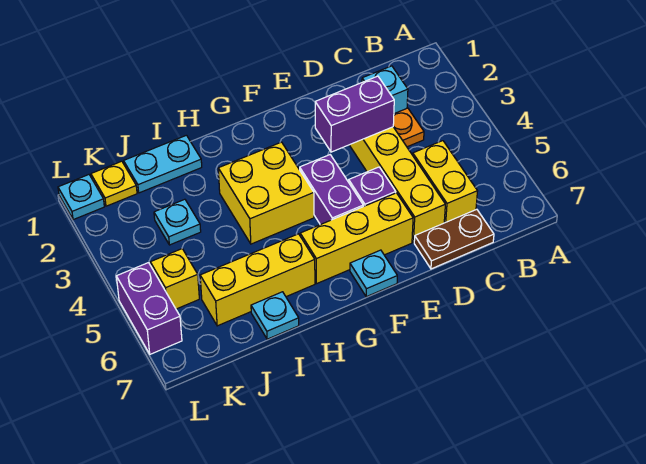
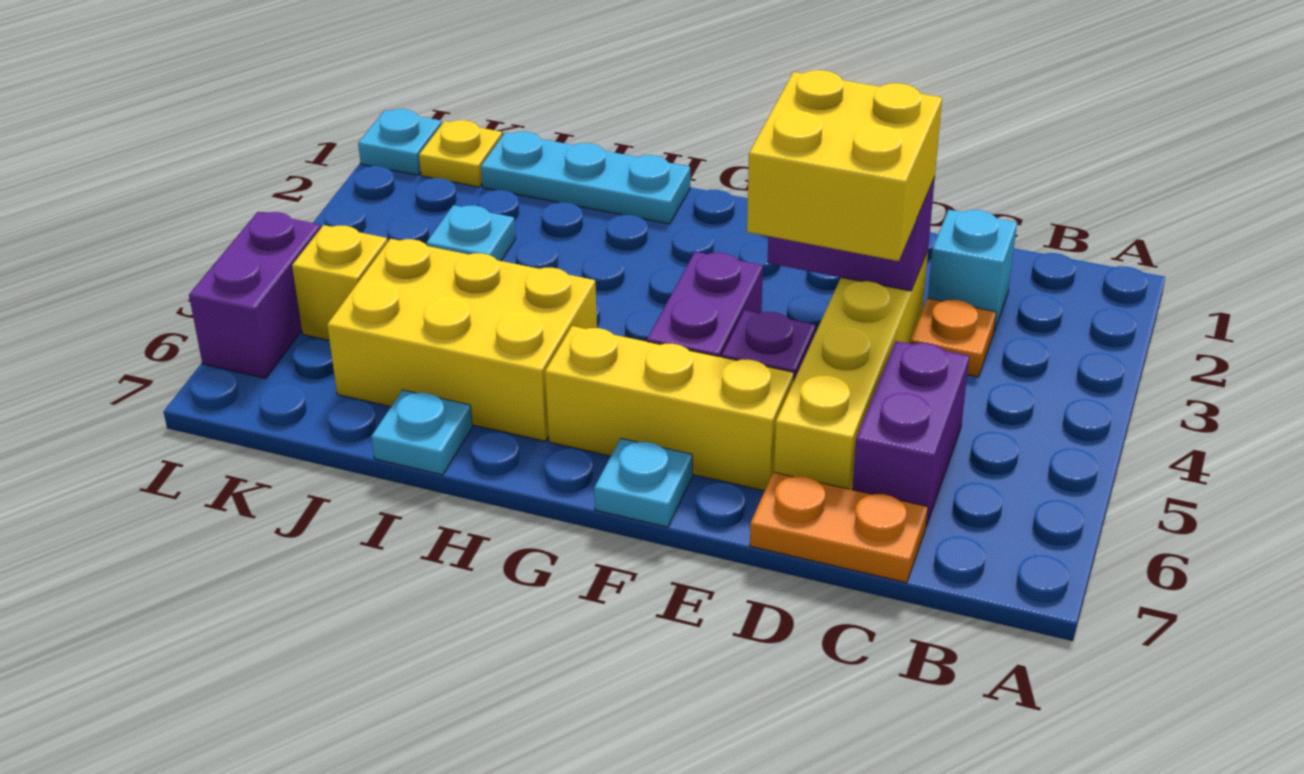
yellow 1x2 brick [413,141,477,223] -> purple 1x2 brick [852,341,969,526]
brown 1x2 plate [414,209,494,269] -> orange 1x2 plate [750,472,928,583]
yellow 2x2 brick [218,142,314,244] -> yellow 2x2 brick moved to [747,70,942,261]
yellow 1x3 brick [200,234,315,326] -> yellow 2x3 brick [327,239,597,441]
cyan 1x2 plate [124,135,202,193] -> cyan 1x3 plate [481,132,690,224]

